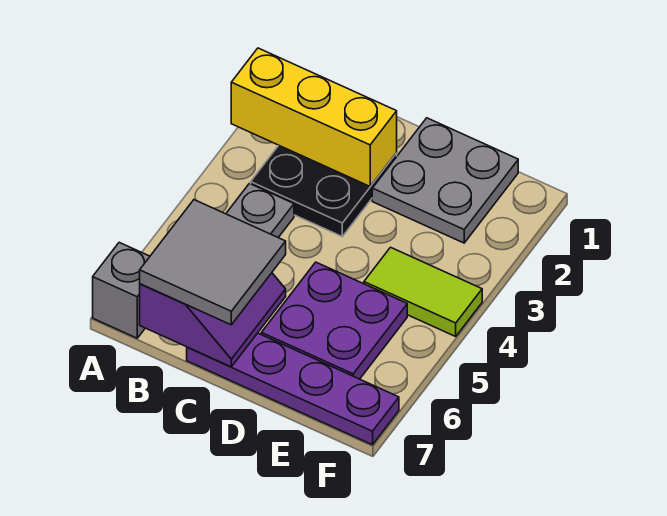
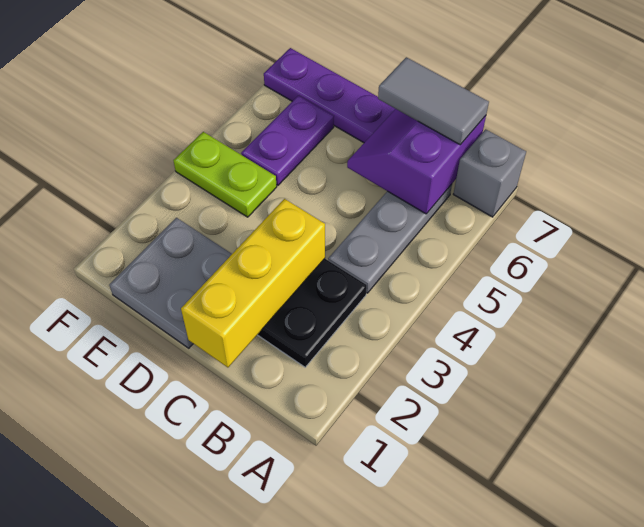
yellow 1x3 brick [231,48,397,186] -> yellow 1x3 brick turned to [181,199,325,367]
grey 2x2 tile [140,200,286,325] -> grey 1x2 tile [378,57,489,145]
purple 2x2 plate [261,262,407,379] -> purple 1x2 plate [241,96,334,185]
lime 1x2 tile [364,247,482,336] -> lime 1x2 plate [173,132,277,217]

